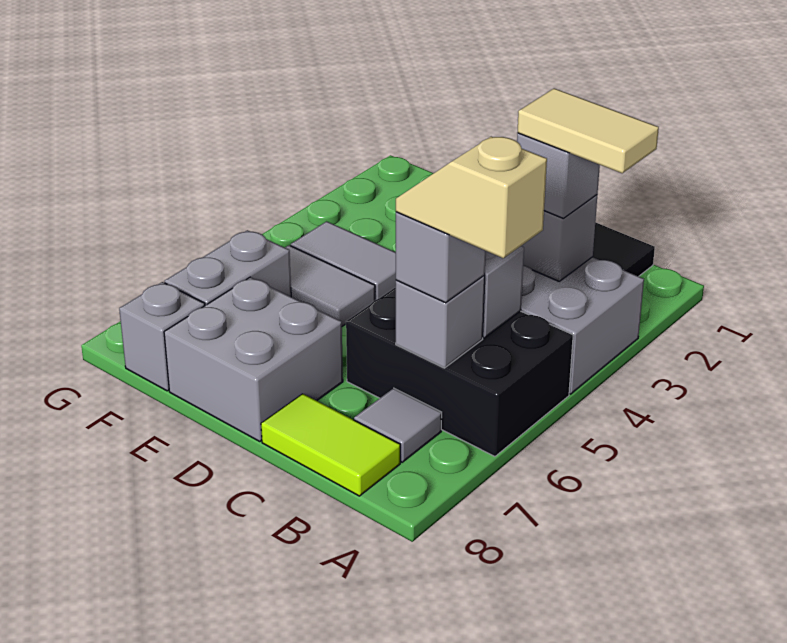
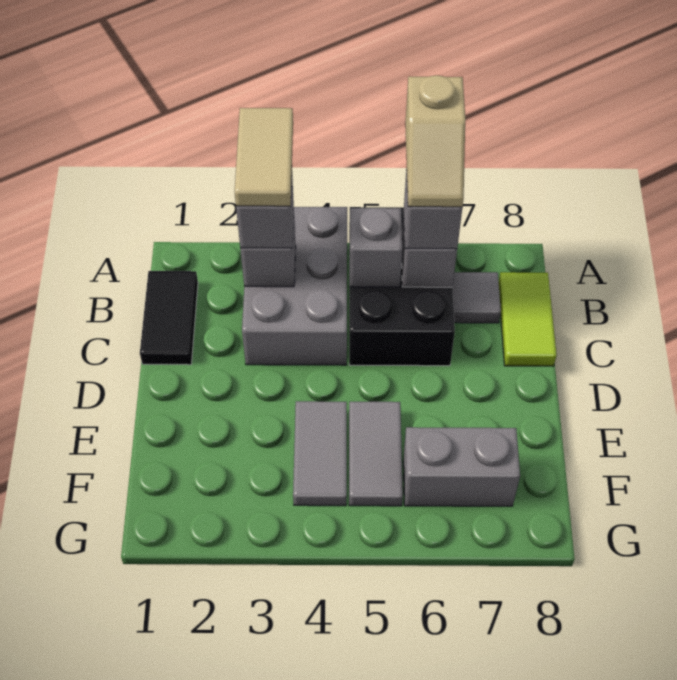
grey 2x2 brick [164,277,343,442] -> none
grey 1x1 brick [119,282,205,391] -> none

